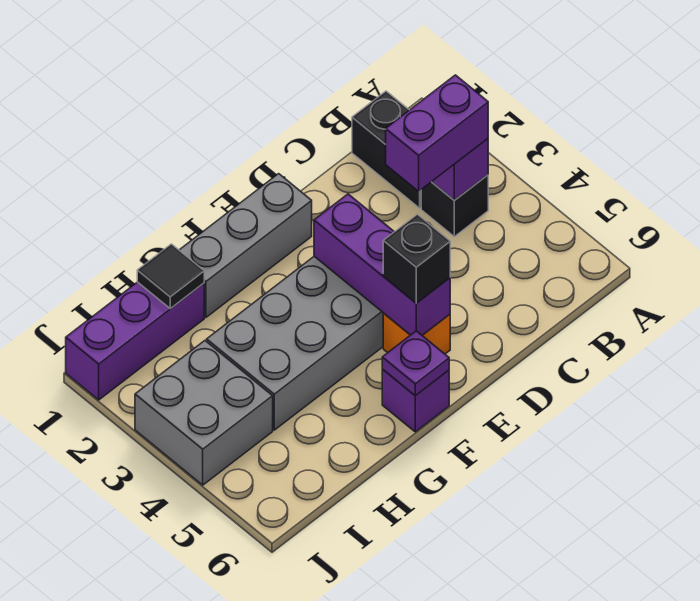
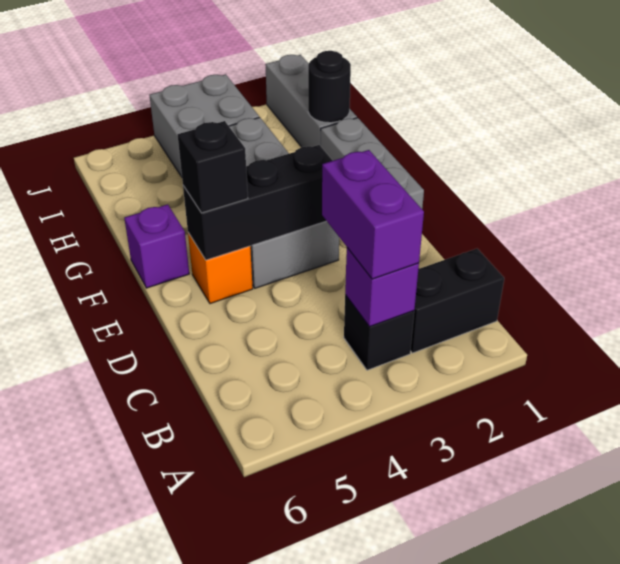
purple 1x3 brick [314,194,450,335] -> black 1x3 brick [183,145,333,260]
purple 1x1 plate [382,331,449,396] -> none
purple 1x3 brick [66,282,204,400] -> grey 1x3 brick [265,55,357,147]
black 1x1 tile [137,244,204,309] -> black 1x1 round brick [308,51,351,123]

